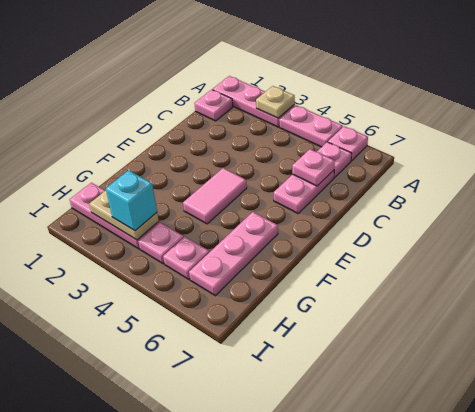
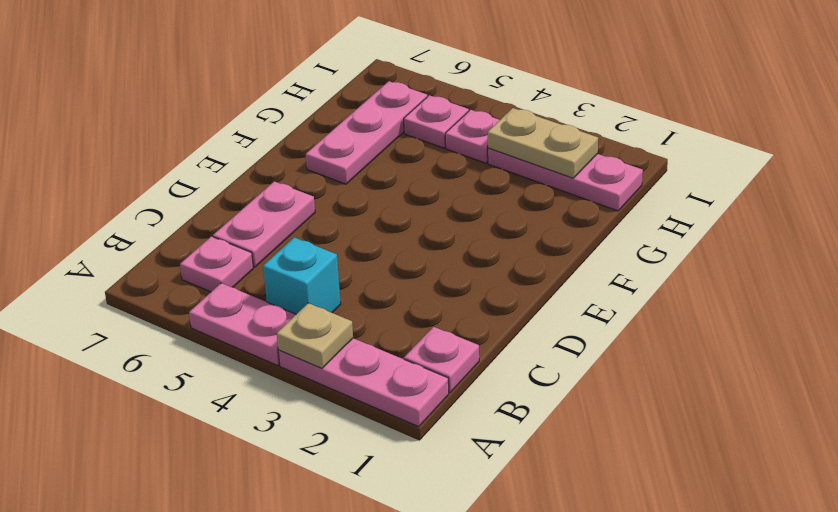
pink 1x1 plate [328,126,368,161] -> none
pink 1x1 plate [292,149,335,186] -> none
pink 1x2 tile [183,168,247,224] -> none
cyan 1x1 brick [106,170,157,231] -> cyan 1x1 brick moved to [263,237,341,314]

